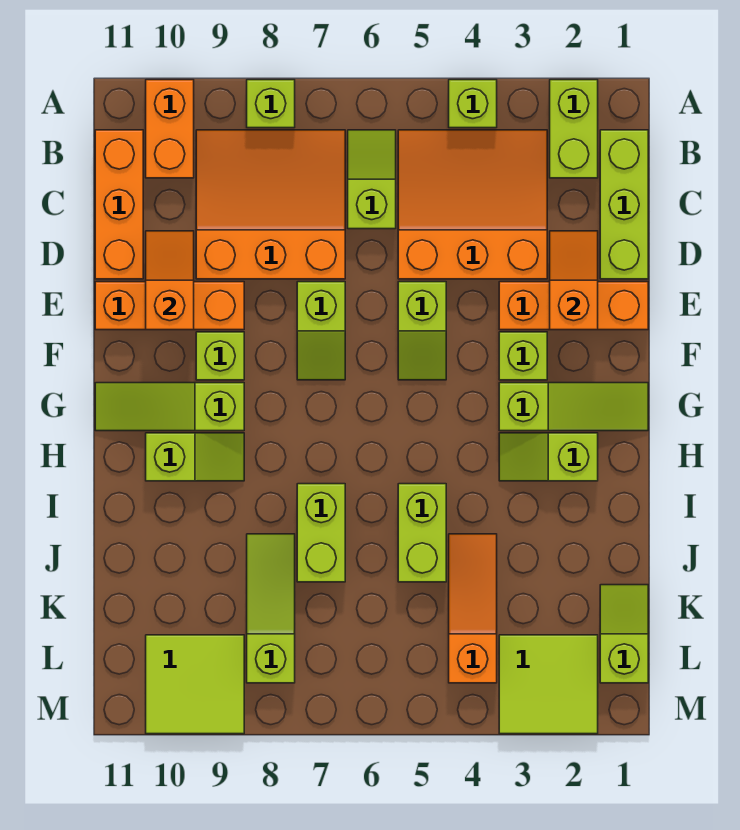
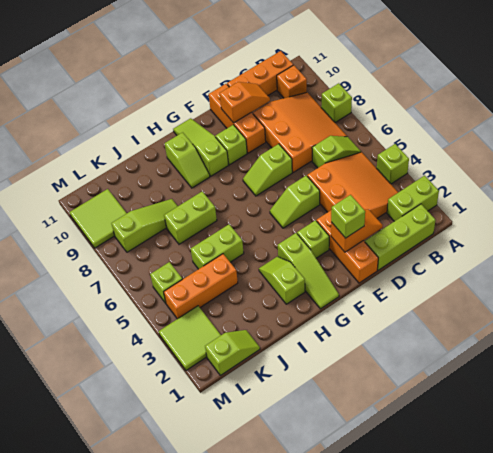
orange 1x2 brick [146,80,194,178] -> orange 1x1 brick [277,65,307,98]
none -> lime 1x1 brick [331,195,365,238]
orange 1x3 slope [449,534,497,683] -> orange 1x3 brick [164,254,238,319]
none -> lime 1x1 brick [150,262,182,303]

